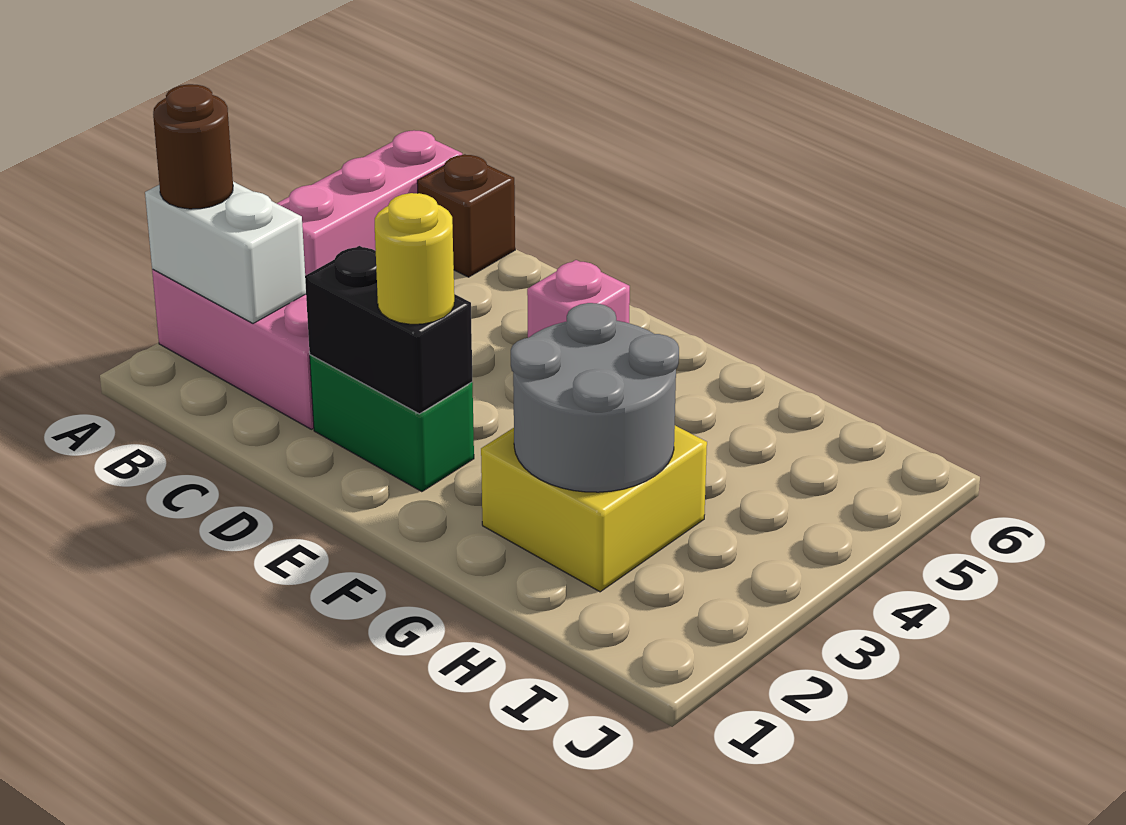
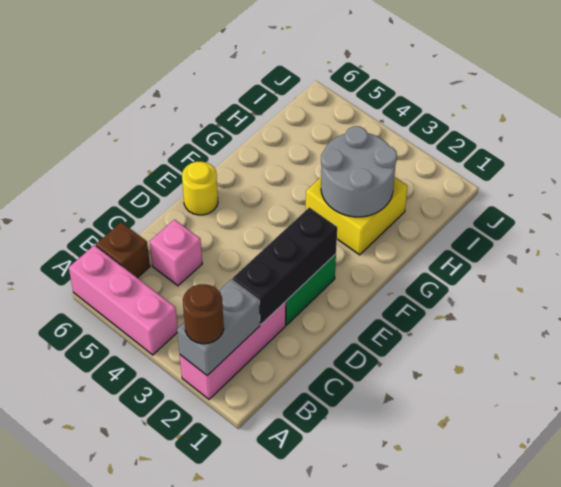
white 1x2 brick [145,182,306,323] -> grey 1x2 brick [177,280,260,376]
black 1x2 brick [305,246,472,414] -> black 1x3 brick [232,207,337,324]
yellow 1x1 round brick [375,193,454,324] -> yellow 1x1 round brick moved to [182,162,218,215]
pink 1x1 brick [527,260,630,338] -> pink 1x1 brick moved to [150,220,202,286]

